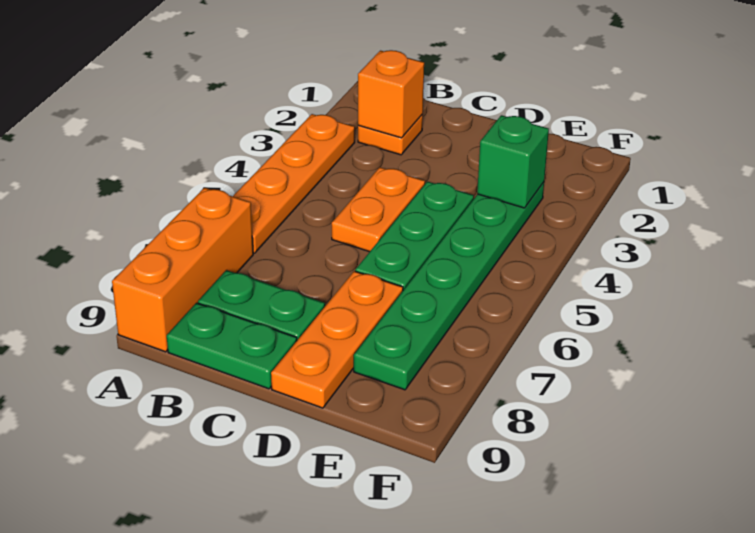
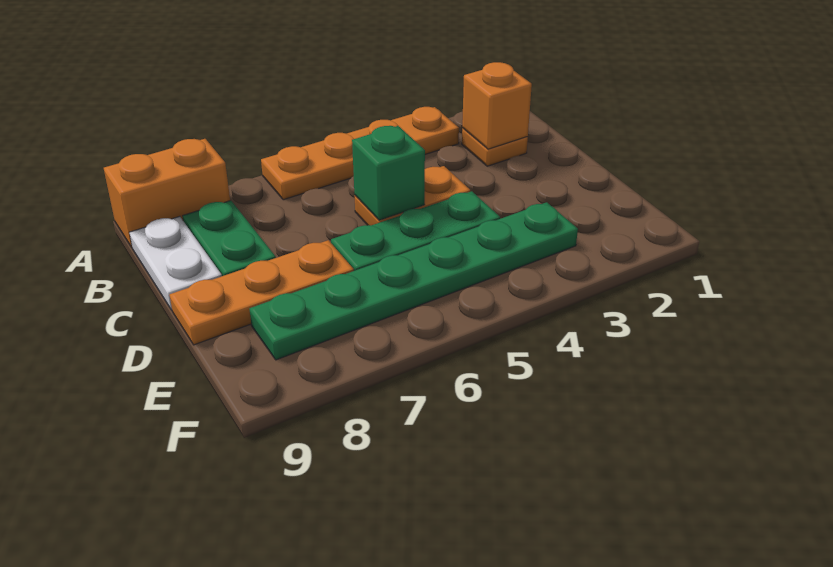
orange 1x3 brick [112,188,253,352] -> orange 1x2 brick [104,139,230,247]
green 1x2 plate [167,303,297,389] -> white 1x2 plate [129,216,222,310]
green 1x1 brick [477,115,549,208] -> green 1x1 brick moved to [352,126,425,220]

